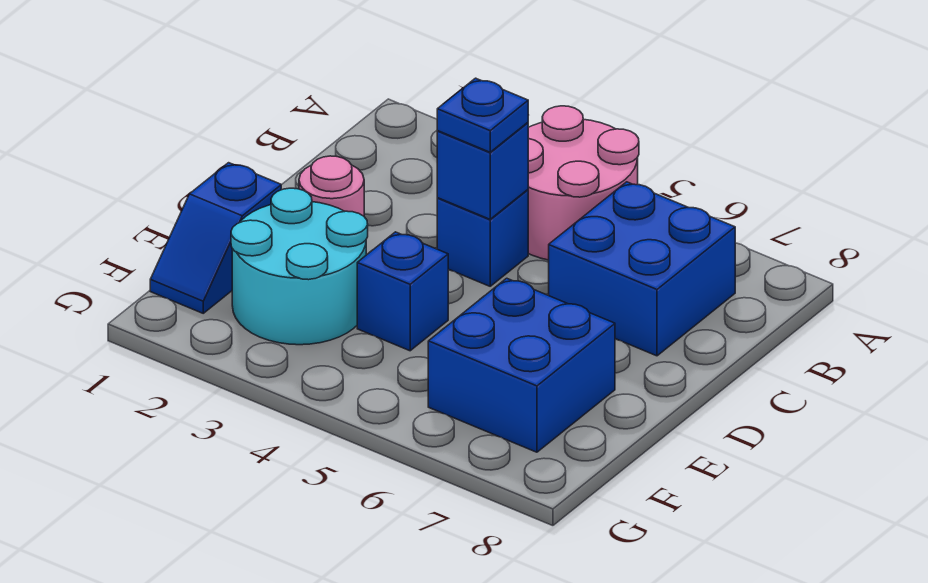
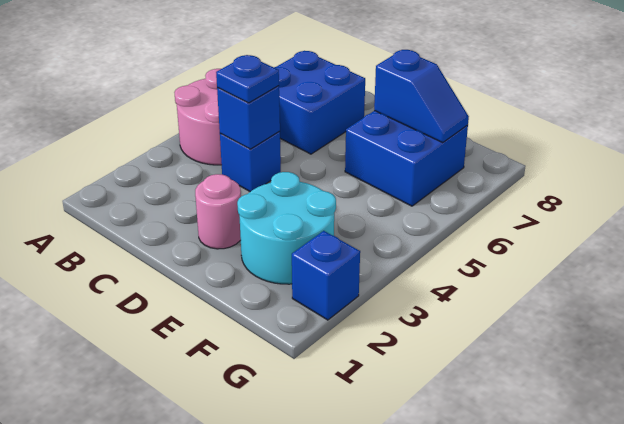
blue 1x2 slope [150,163,281,313] -> blue 1x2 slope moved to [374,50,469,142]
blue 1x1 brick [357,232,448,351] -> blue 1x1 brick moved to [292,231,360,320]

